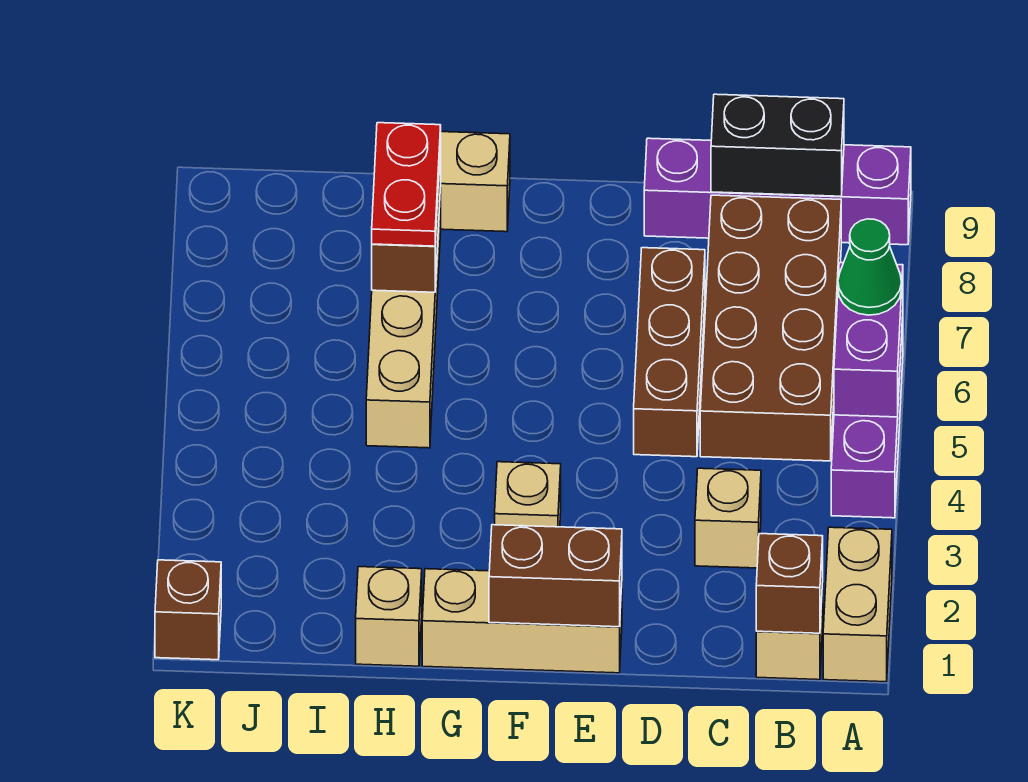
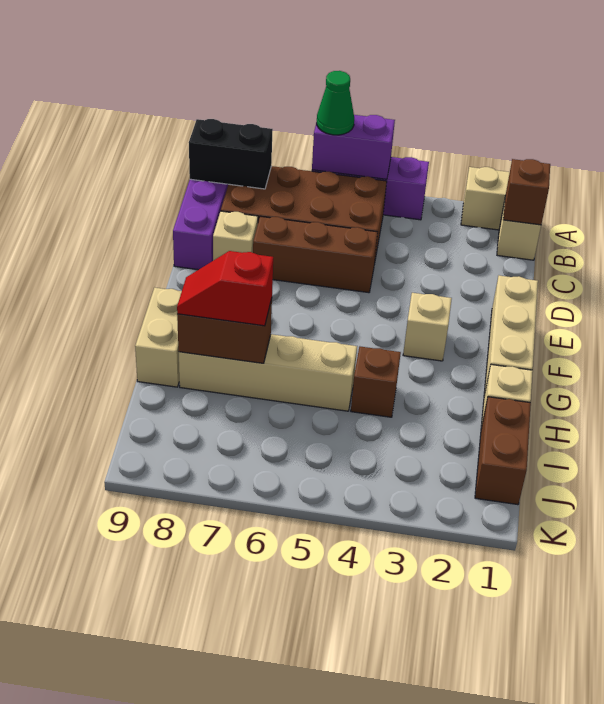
black 1x2 brick [711,94,844,196] -> black 1x2 brick turned to [189,119,273,189]
tan 1x1 brick [695,468,761,568] -> tan 1x1 brick moved to [213,211,258,261]
brown 1x2 brick [489,525,622,627] -> brown 1x2 brick moved to [475,397,531,505]
red 1x2 plate [372,123,441,246] -> red 1x2 slope [177,251,273,326]
brown 1x1 brick [155,560,221,660] -> brown 1x1 brick moved to [351,347,401,417]

